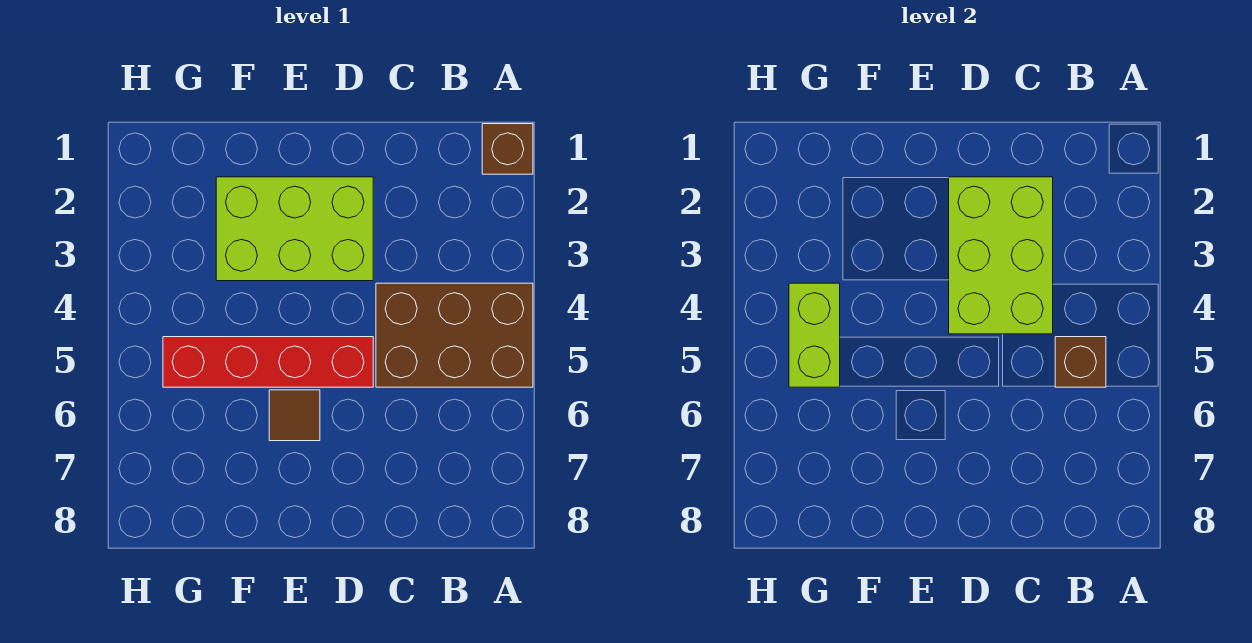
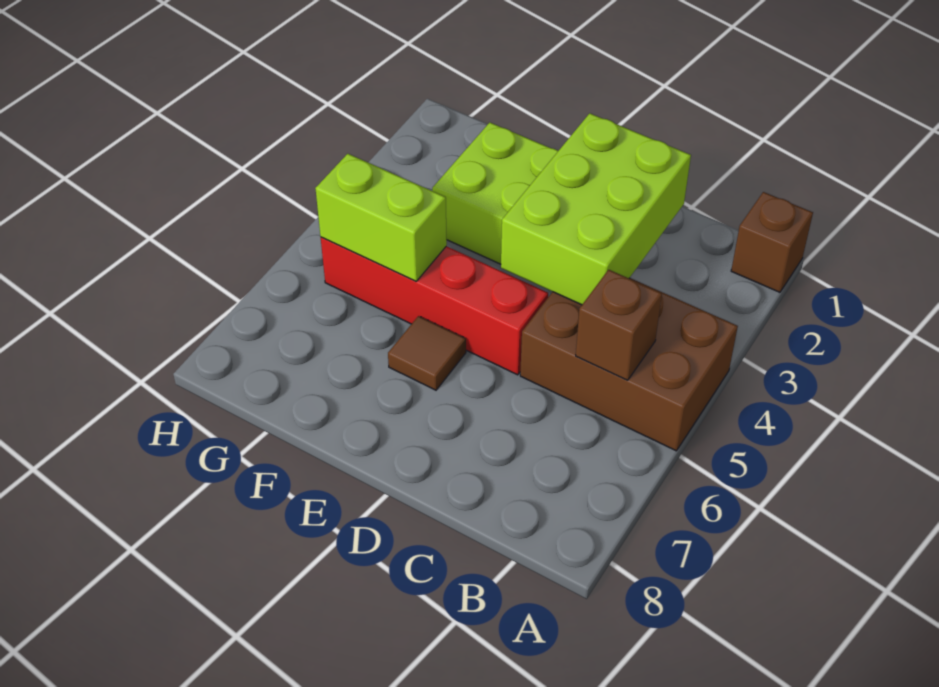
lime 1x2 brick [789,283,840,387] -> lime 1x2 brick turned to [315,154,447,281]

